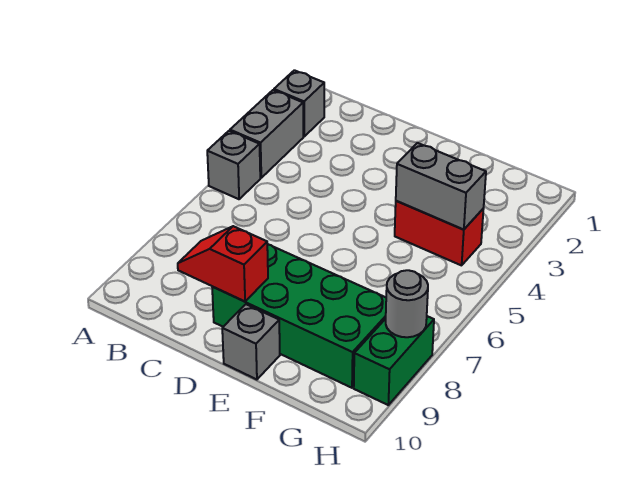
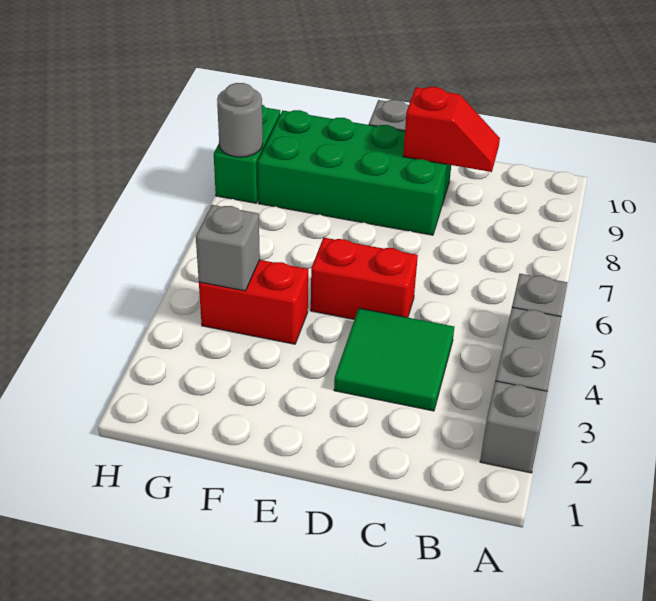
none -> green 2x2 tile [334,308,454,411]
none -> red 1x2 brick [311,238,418,319]
grey 1x2 brick [396,143,486,230] -> grey 1x1 brick [196,205,260,291]

